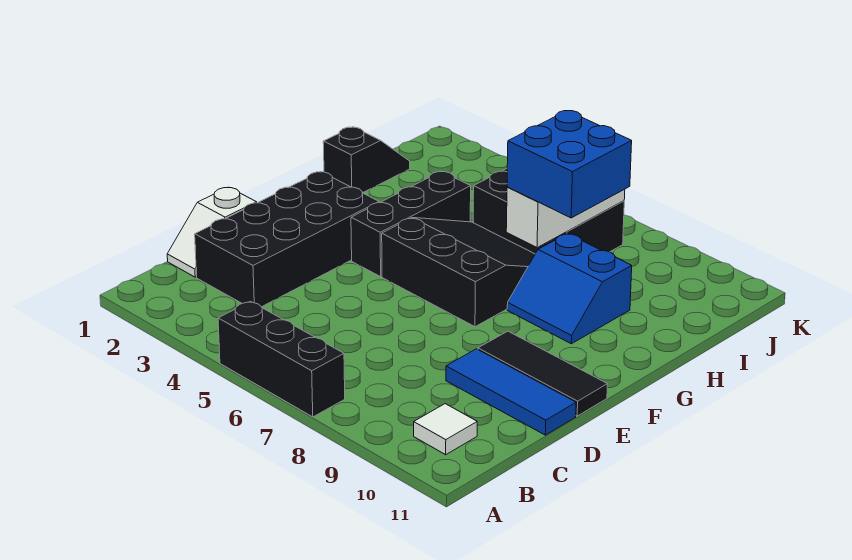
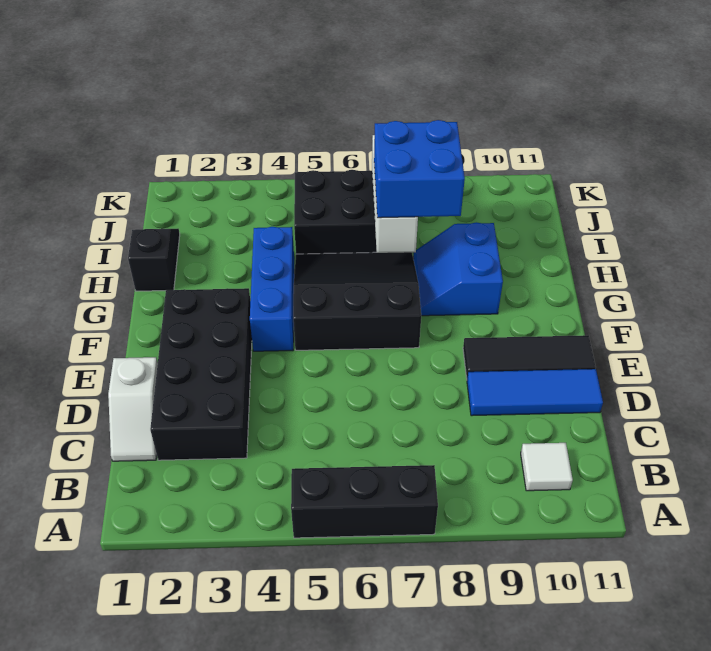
black 1x3 brick [351,171,471,277] -> blue 1x3 brick [250,227,294,351]
blue 2x2 slope [507,234,632,344] -> blue 2x2 slope turned to [413,222,503,316]

